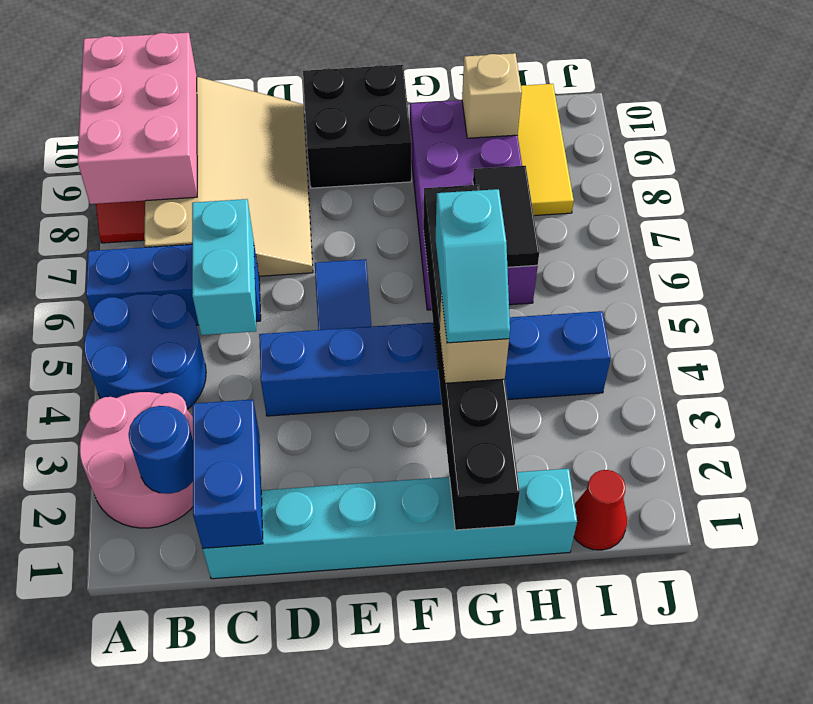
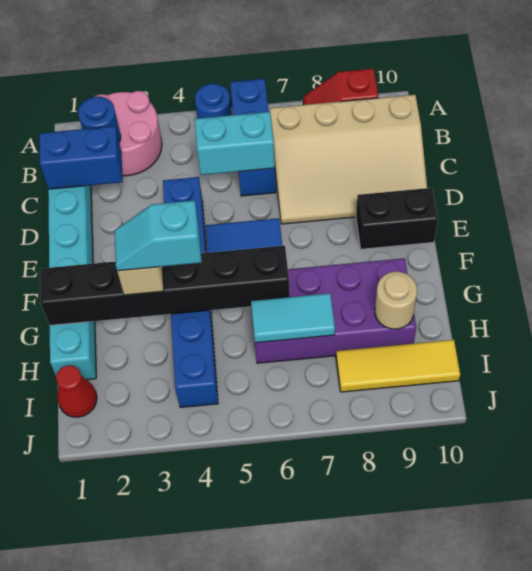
blue 2x2 round brick [84,293,206,409] -> blue 1x1 round brick [195,84,232,118]
pink 2x3 brick [78,33,197,204] -> none
black 2x2 brick [303,65,411,188] -> black 1x2 brick [356,188,438,249]
black 1x2 tile [473,166,539,267] -> cyan 1x2 tile [251,293,335,343]
tan 1x1 brick [462,53,522,138] -> tan 1x1 round brick [375,272,417,329]

